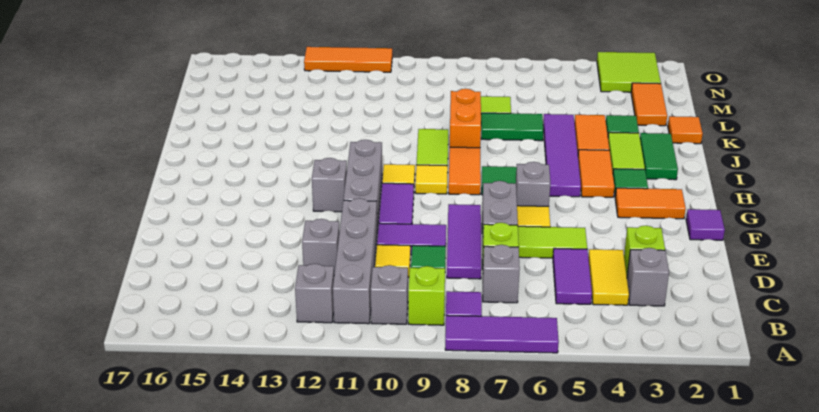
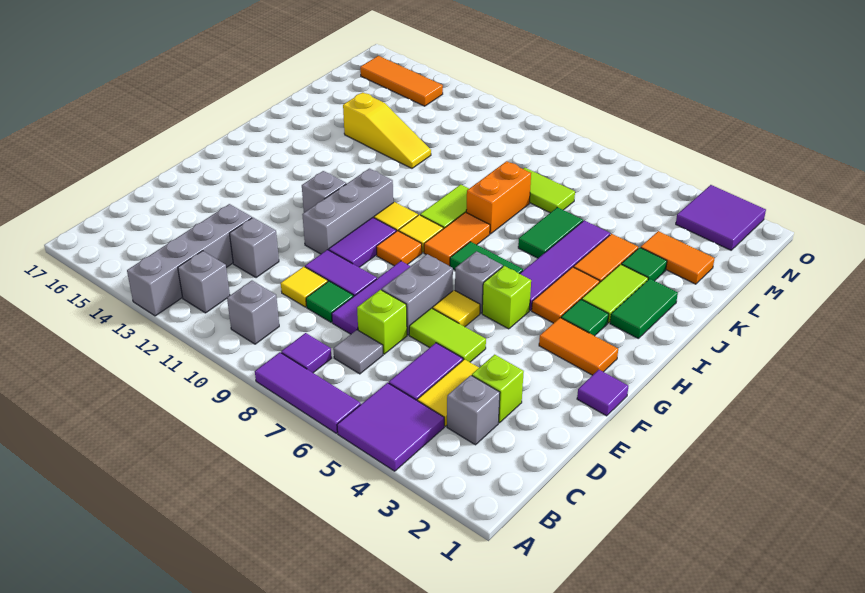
none -> purple 2x2 tile [337,383,444,471]
lime 1x1 brick [408,266,445,325] -> lime 1x1 brick moved to [482,266,531,329]
grey 1x4 brick [333,198,377,324] -> grey 1x4 brick moved to [127,204,252,316]
grey 1x1 brick [483,245,520,303] -> grey 1x1 tile [333,330,383,374]
orange 1x1 tile [668,116,703,144] -> orange 1x1 tile moved to [376,231,422,266]
green 1x2 tile [481,113,544,141] -> green 1x2 tile turned to [518,207,583,258]
none -> yellow 1x3 slope [343,93,431,168]
orange 1x2 tile [631,83,667,126] -> orange 1x2 tile turned to [641,231,715,284]
lime 2x2 tile [597,52,661,92] -> purple 2x2 tile [676,185,766,250]
orange 1x3 tile [304,47,392,72] -> orange 1x3 tile moved to [360,56,443,106]

